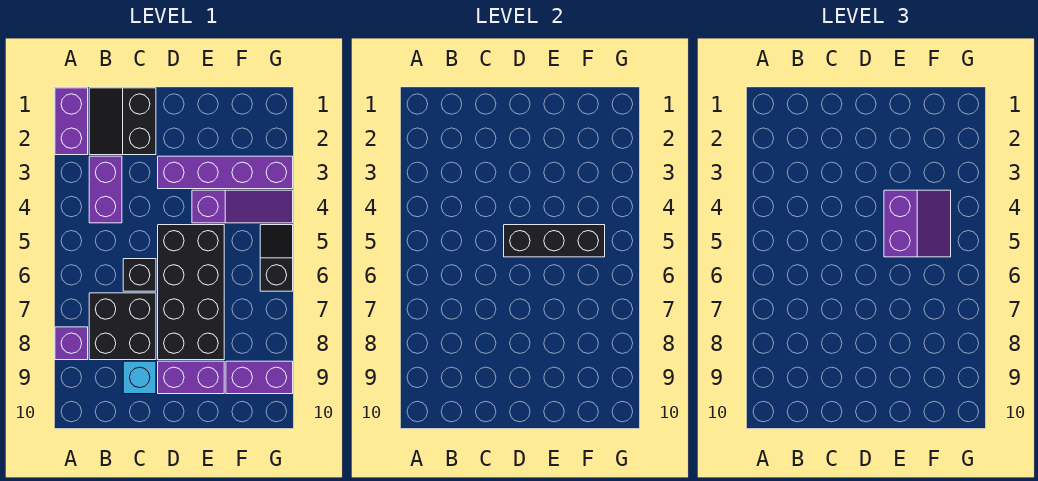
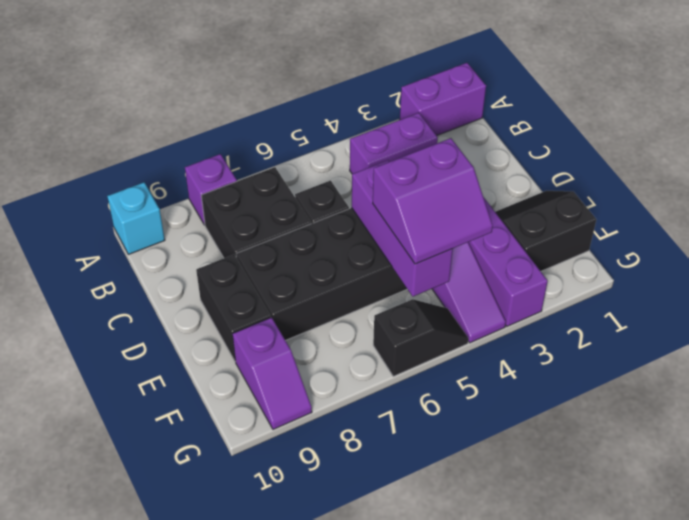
black 2x2 slope [89,88,156,155] -> black 2x2 slope moved to [496,191,596,271]
cyan 1x1 brick [123,361,156,394] -> cyan 1x1 brick moved to [107,182,165,254]
black 1x3 brick [504,225,605,257] -> purple 1x3 brick [352,160,453,297]
purple 1x2 brick [158,361,224,394] -> black 1x2 brick [196,255,271,362]
purple 1x2 brick [226,361,293,394] -> purple 1x2 slope [233,317,312,429]

